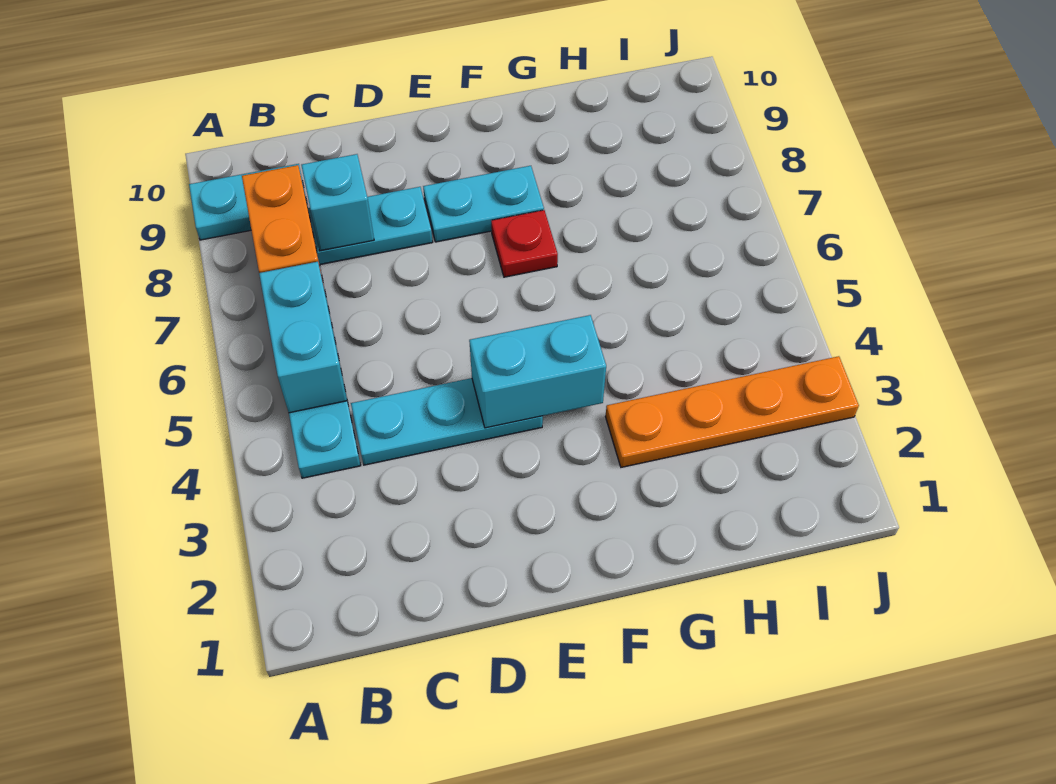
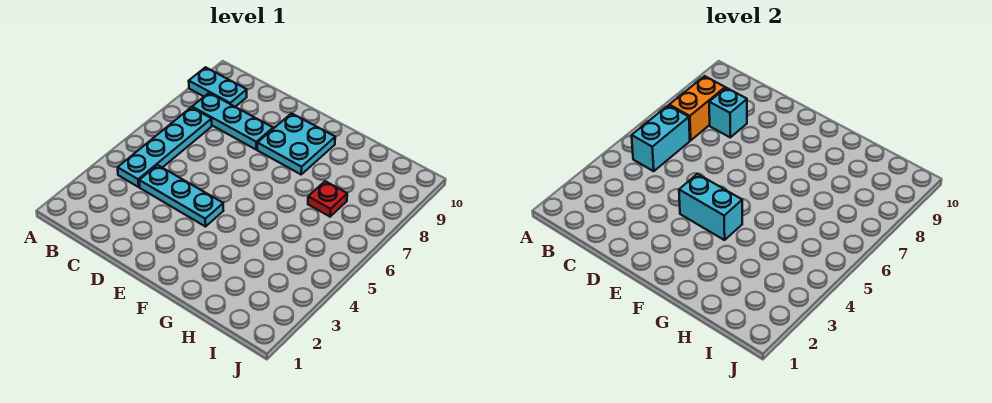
cyan 1x2 plate [423,166,544,242] -> cyan 2x2 plate [257,113,335,174]
red 1x1 plate [491,210,558,277] -> red 1x1 plate moved to [308,181,347,217]
orange 1x4 plate [605,356,859,467] -> none

